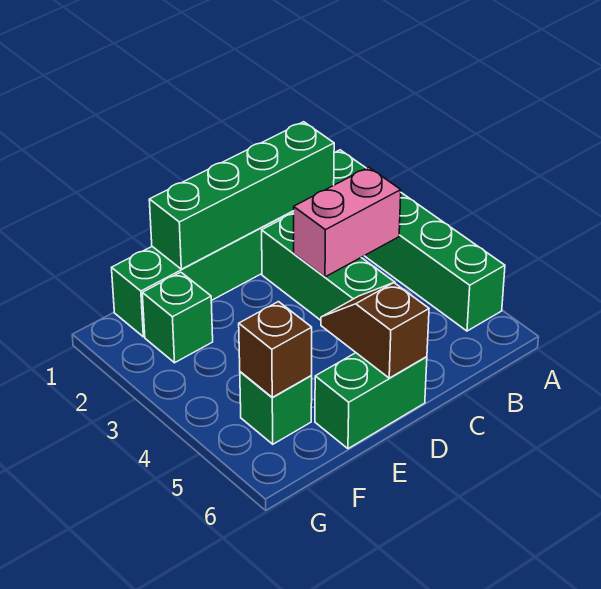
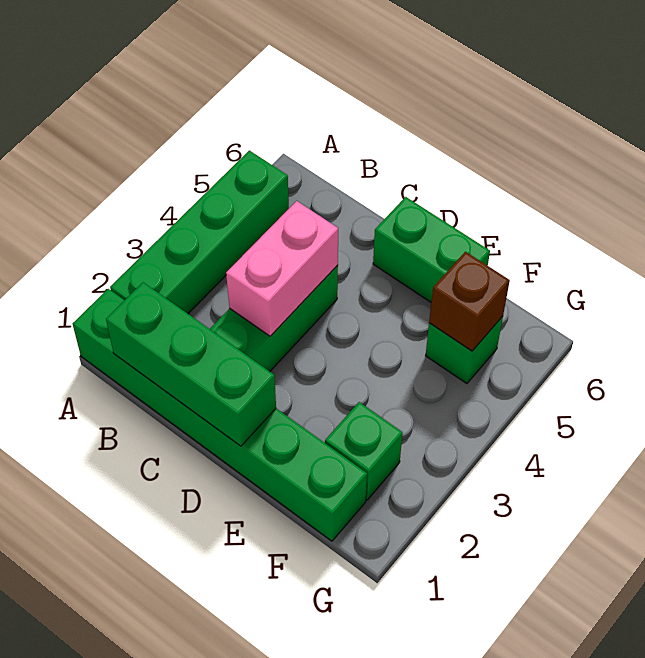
green 1x4 brick [149,122,334,269] -> green 1x3 brick [106,282,276,446]
pink 1x2 brick [294,167,401,277] -> pink 1x2 brick turned to [226,201,338,336]
brown 1x2 slope [321,283,429,378] -> none

